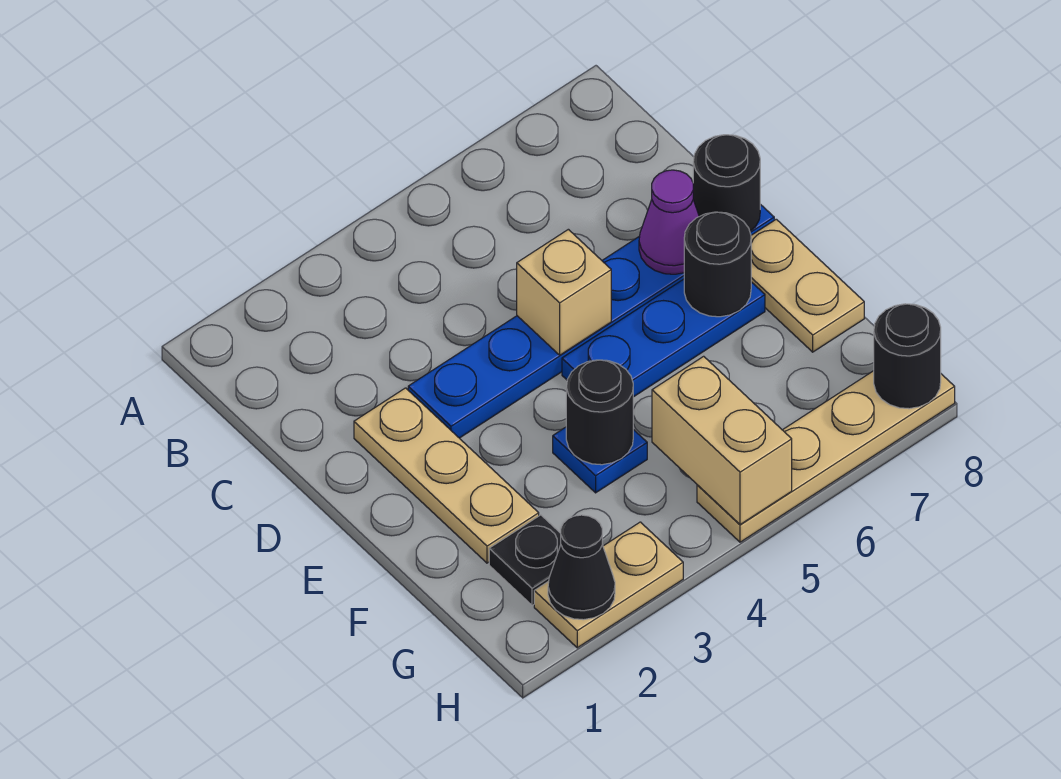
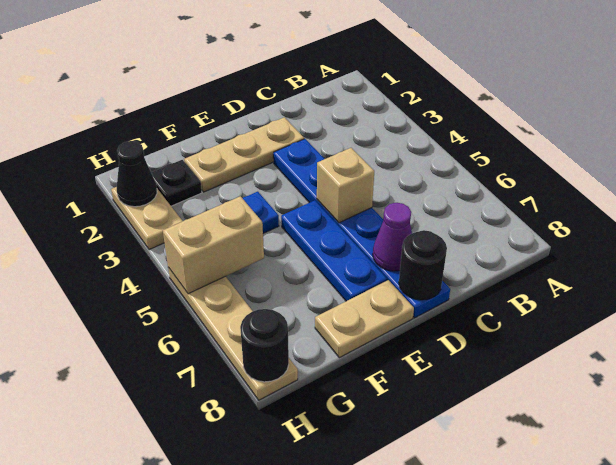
black 1x1 round brick [684,212,751,317] -> none
black 1x1 round brick [566,360,633,465] -> none

